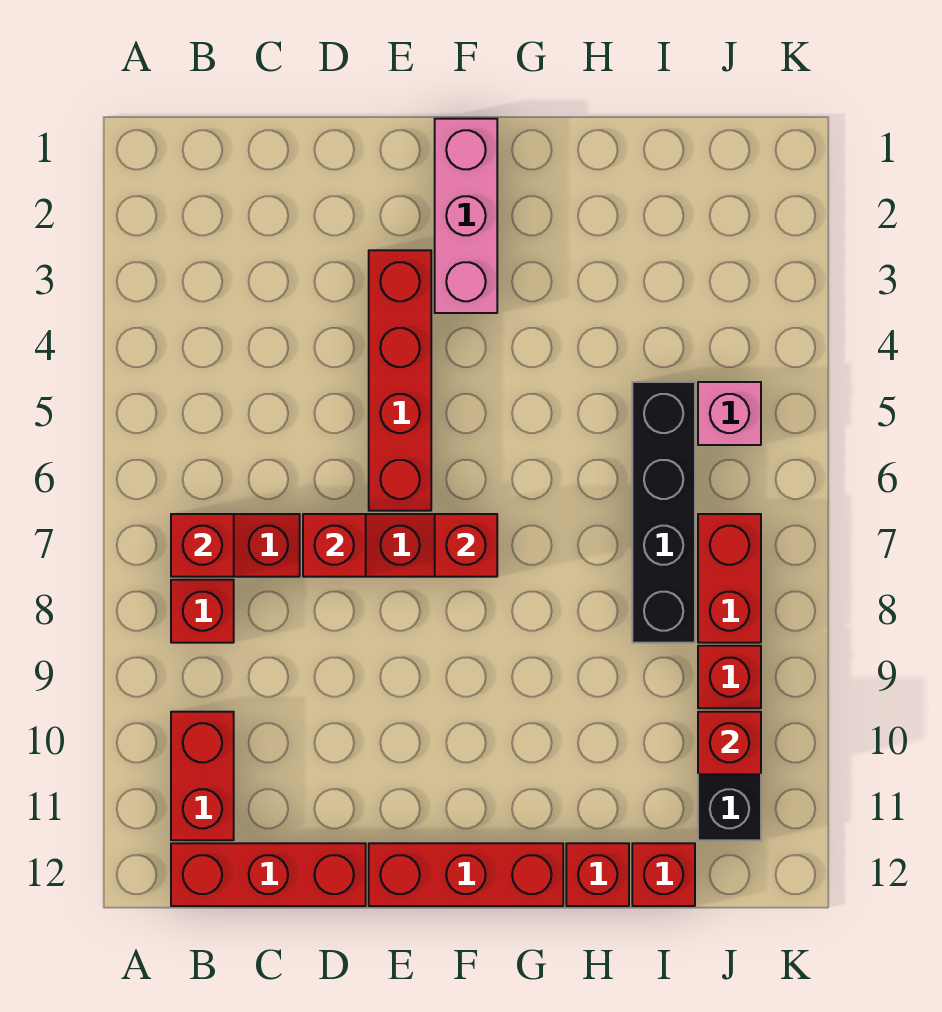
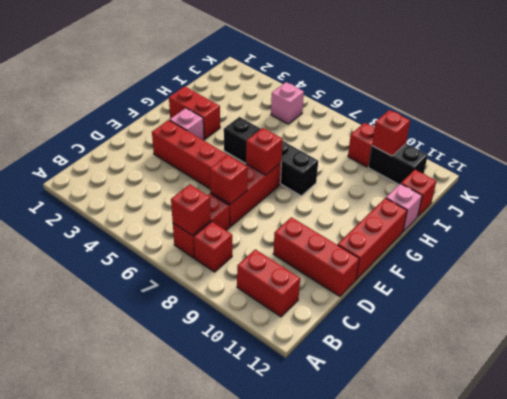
red 1x3 brick [171,843,366,906] -> red 1x3 brick turned to [273,217,359,296]
pink 1x3 brick [435,119,497,313] -> pink 1x1 brick [170,108,204,140]
red 1x1 brick [566,843,629,906] -> pink 1x1 brick [386,184,422,232]
black 1x4 brick [632,382,695,643] -> black 1x4 brick moved to [224,117,318,196]
red 1x2 brick [698,514,761,643] -> red 1x2 brick moved to [169,86,220,139]

